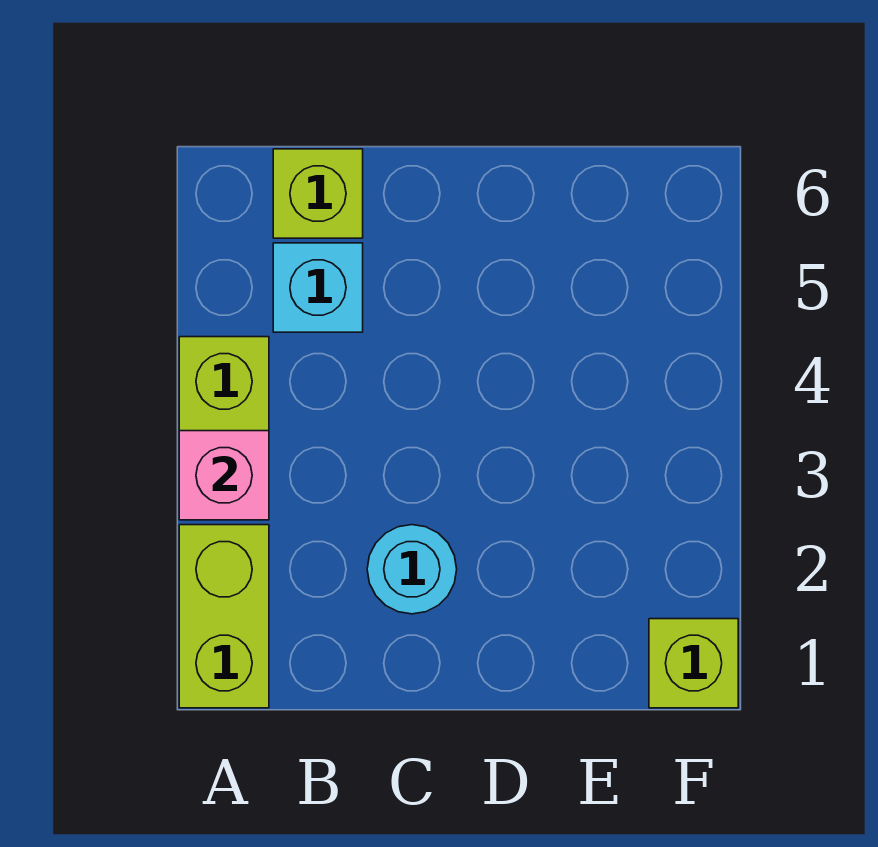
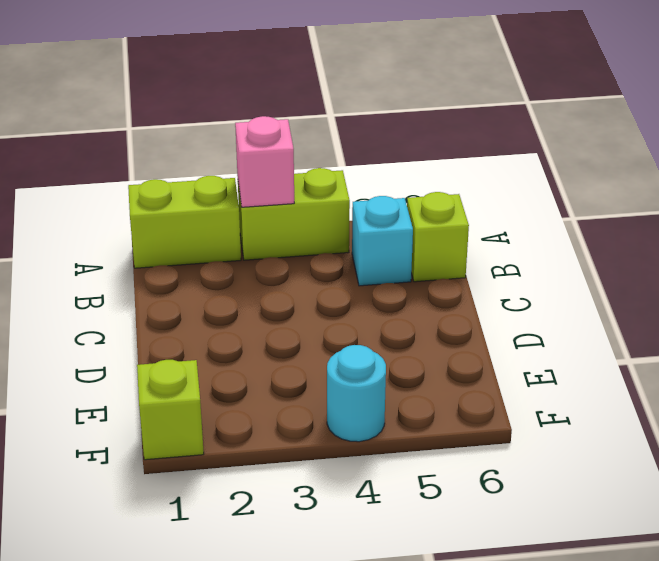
cyan 1x1 round brick [367,525,457,614] -> cyan 1x1 round brick moved to [327,345,386,442]

